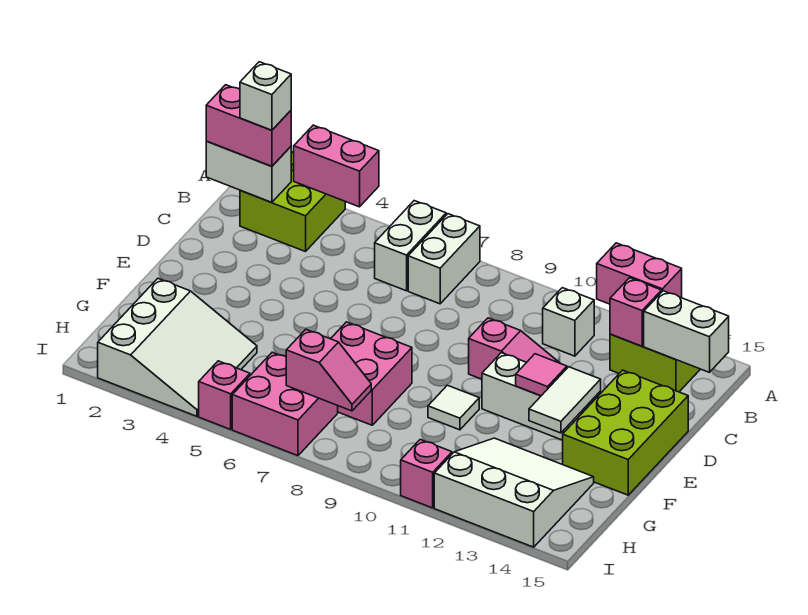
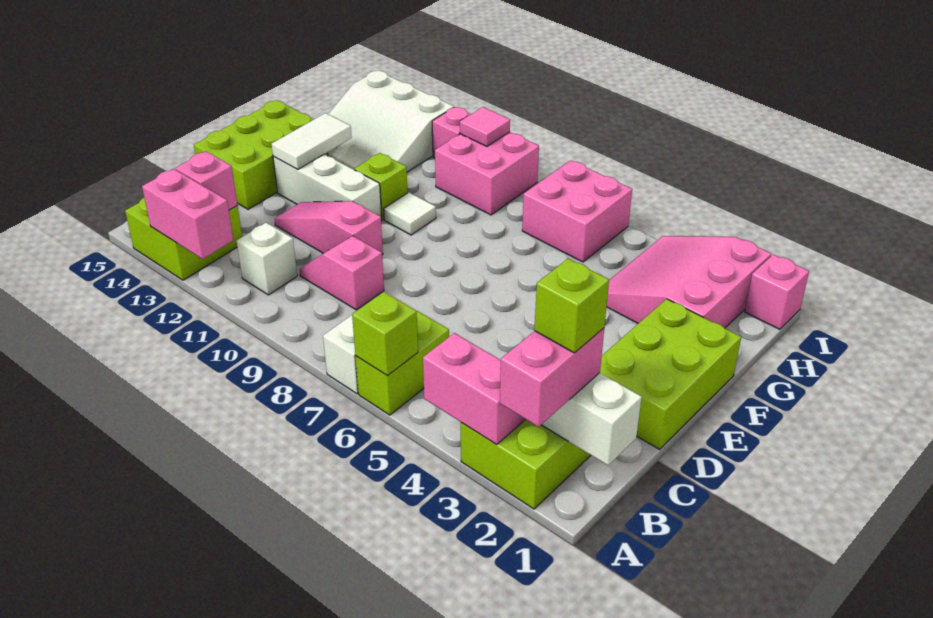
white 1x2 brick [375,201,446,291] -> lime 1x2 brick [356,311,449,415]
none -> lime 1x1 brick [352,292,418,376]
pink 1x2 brick [206,85,291,166] -> pink 1x2 brick turned to [500,328,604,427]
white 1x1 brick [240,62,291,130] -> lime 1x1 brick [534,259,609,353]
white 1x2 brick [644,291,729,372] -> none
none -> lime 2x3 brick [600,299,741,449]
pink 1x1 tile [516,354,567,396] -> pink 1x1 tile moved to [460,107,510,146]
pink 2x2 brick [331,322,412,425] -> pink 2x2 brick moved to [435,132,539,215]
none -> lime 1x1 brick [354,153,407,220]
white 3x3 slope [98,279,257,416] -> pink 3x3 slope [607,236,771,328]
pink 1x2 slope [286,330,371,411] -> pink 1x2 slope moved to [299,236,384,310]
pink 1x1 brick [199,361,250,429] -> pink 1x1 brick moved to [745,254,809,329]

